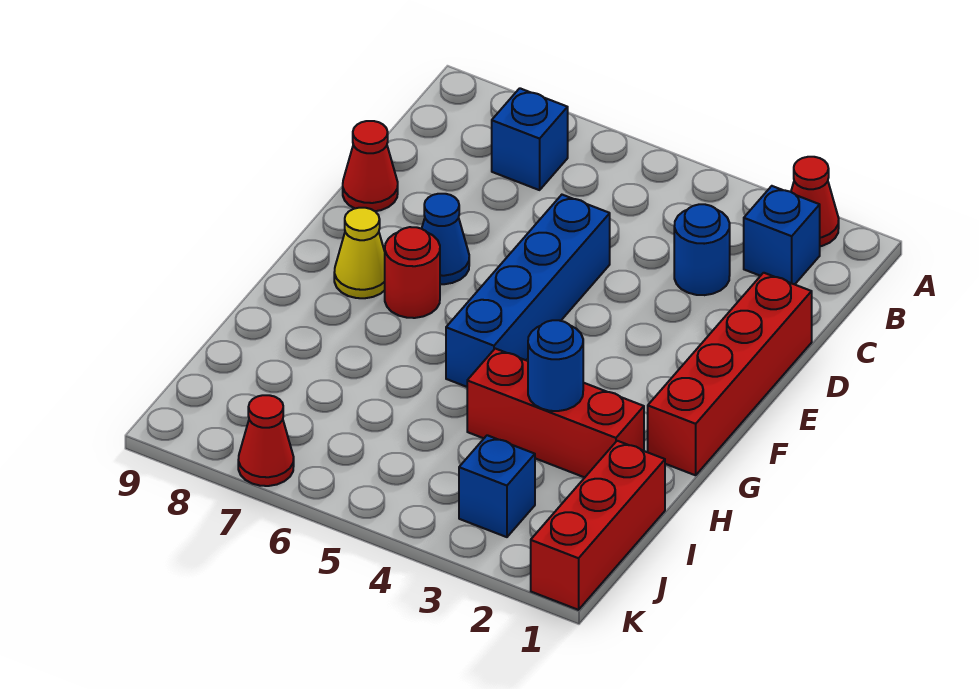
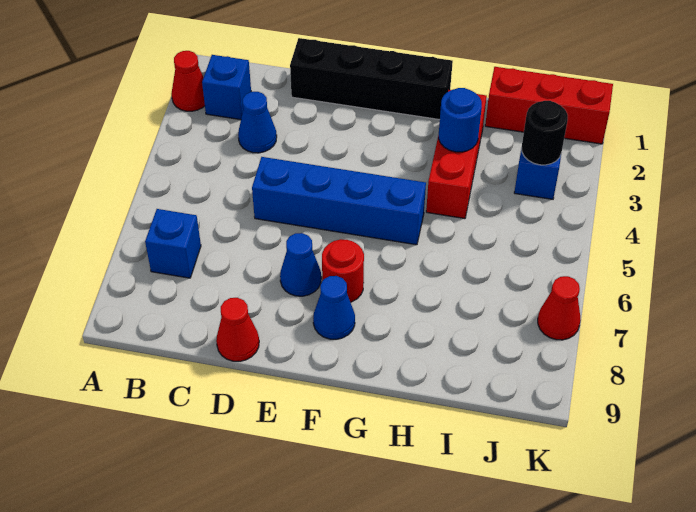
blue 1x1 round brick [674,204,730,295] -> blue 1x1 cone [238,92,277,153]
red 1x4 brick [648,273,812,475] -> black 1x4 brick [290,38,453,120]
yellow 1x1 cone [334,208,385,298] -> blue 1x1 cone [313,276,355,339]
none -> black 1x1 round brick [522,101,568,165]

